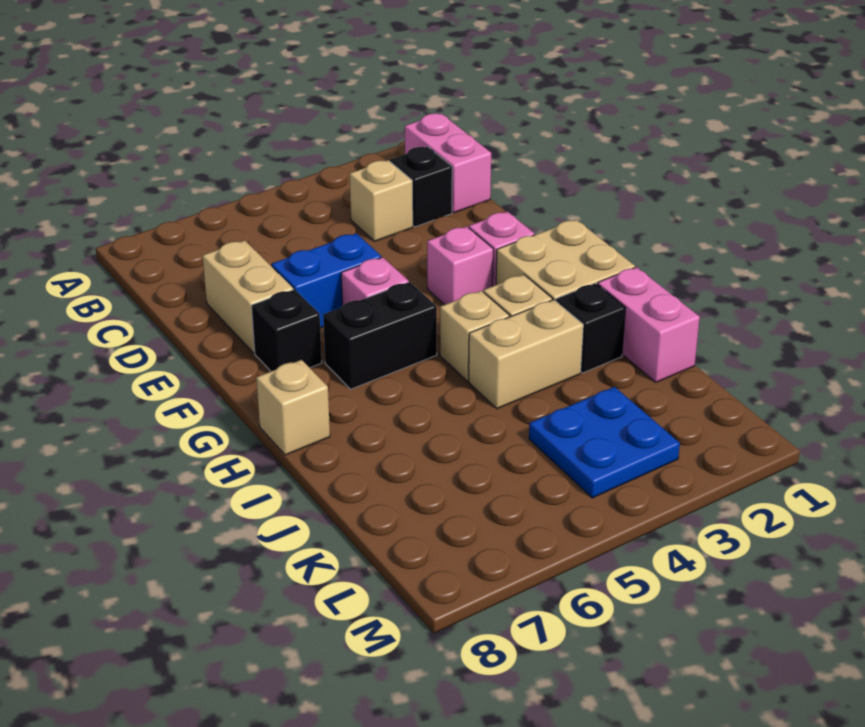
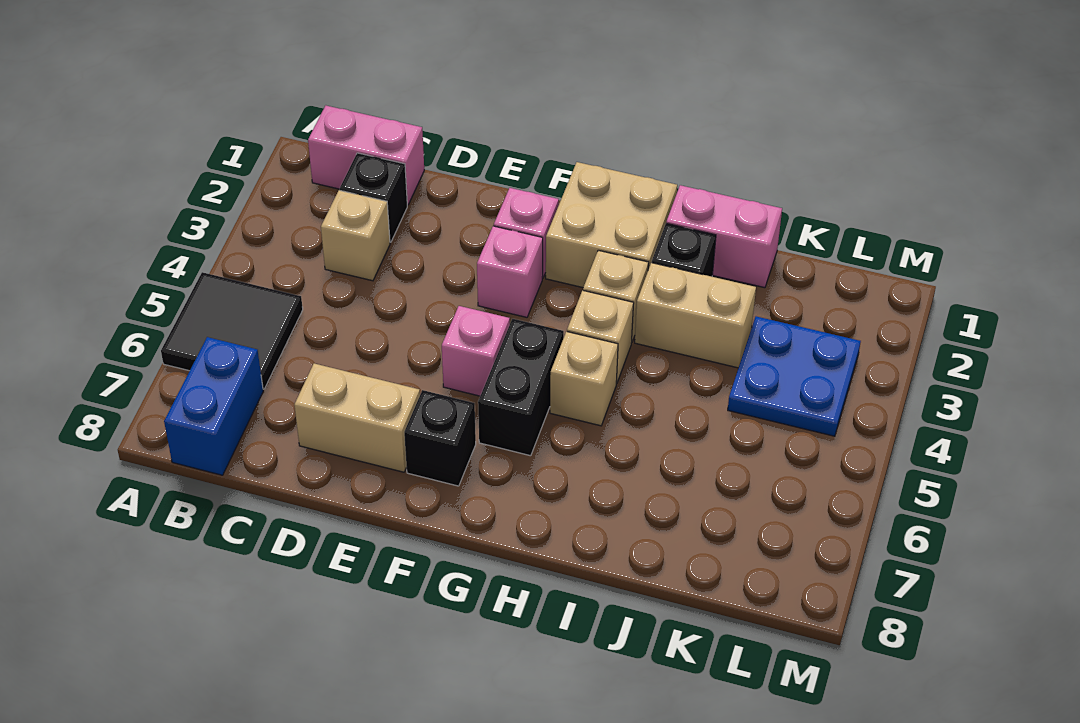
none -> black 2x2 tile [161,272,303,389]
blue 1x2 brick [272,233,381,328] -> blue 1x2 brick moved to [164,337,263,475]
tan 1x1 brick [256,360,330,455] -> tan 1x1 brick moved to [550,332,618,426]
tan 1x2 brick [469,300,583,409] -> tan 1x2 brick turned to [635,263,756,368]

